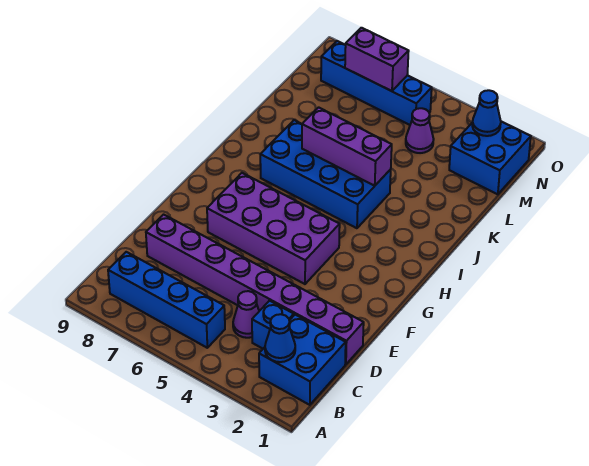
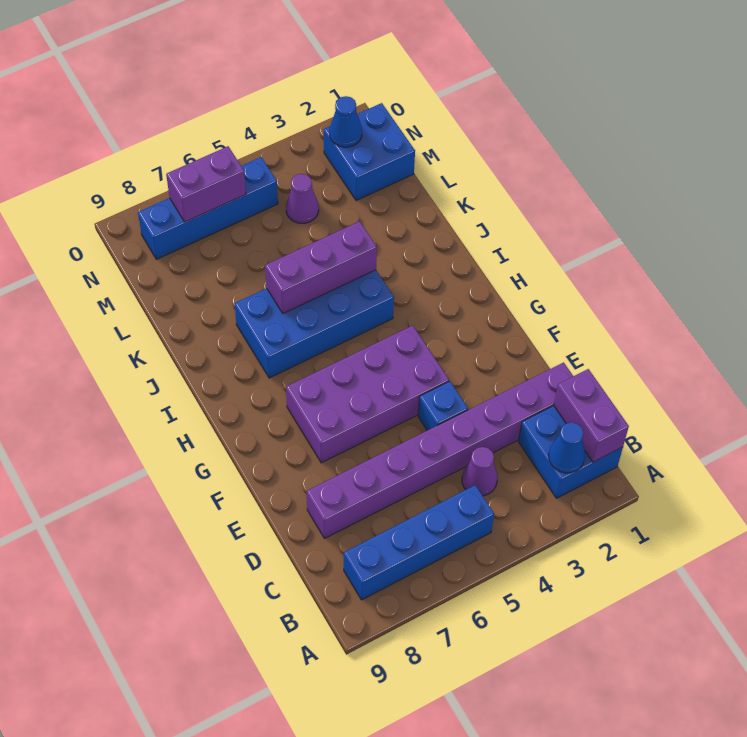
none -> purple 1x2 brick [554,369,629,462]
blue 1x1 brick [252,301,294,349] -> blue 1x1 brick moved to [418,381,468,430]

